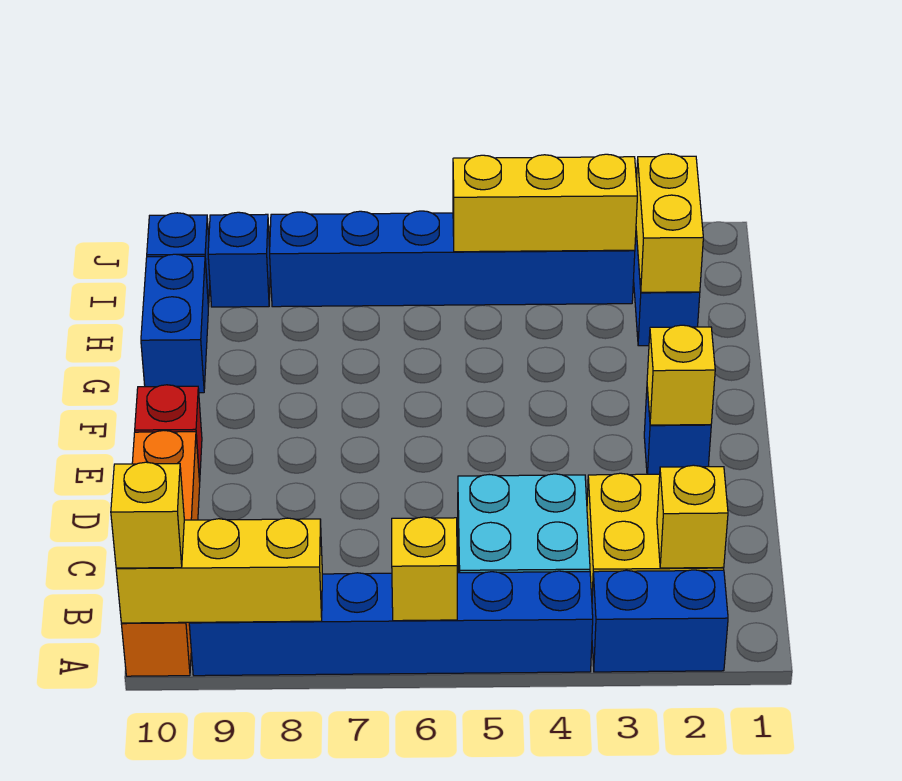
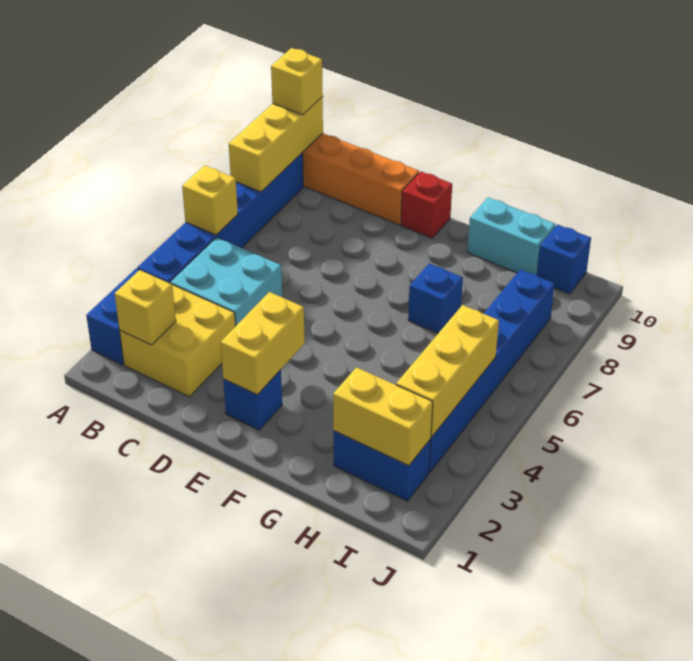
yellow 1x1 brick [647,325,715,425] -> yellow 1x2 brick [221,292,305,395]
blue 1x2 brick [141,254,208,393] -> cyan 1x2 brick [467,198,555,275]
blue 1x1 brick [208,212,270,307] -> blue 1x1 brick moved to [408,263,463,333]

